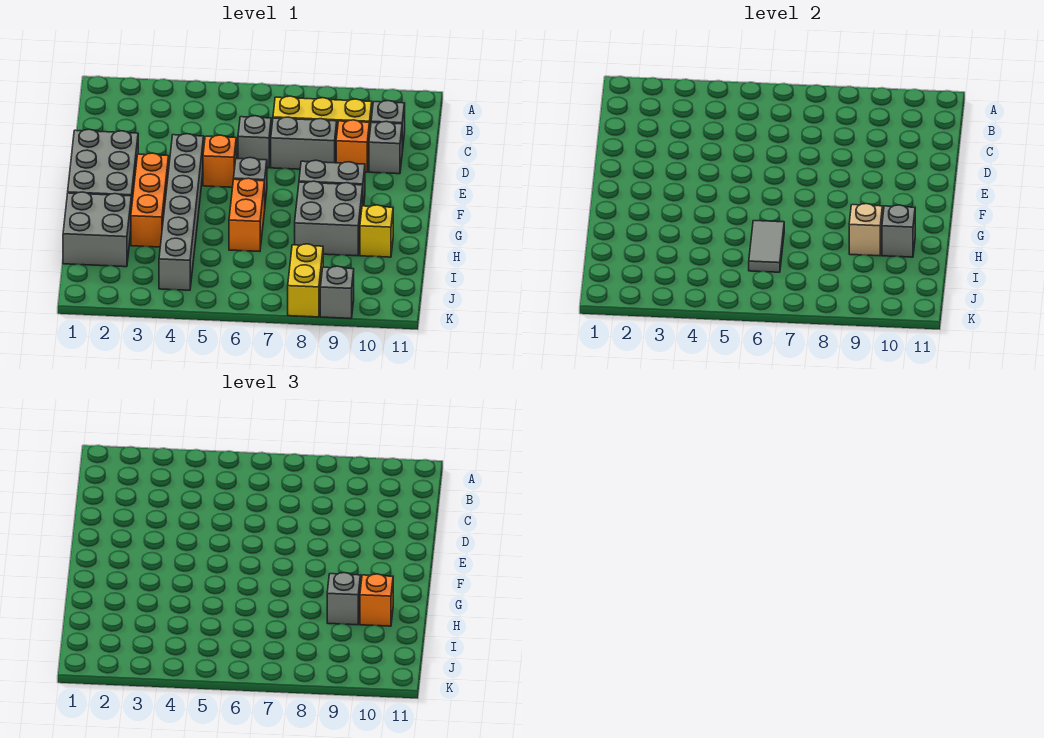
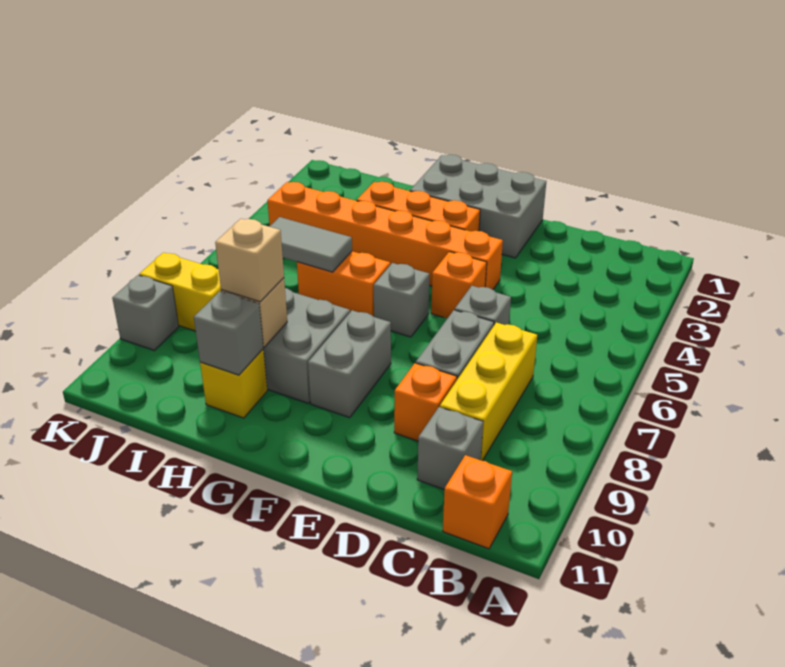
grey 1x1 brick [369,121,402,174] -> none
grey 1x6 brick [159,134,204,290] -> orange 1x6 brick [267,182,503,290]
grey 2x2 brick [63,192,131,267] -> none
grey 1x1 brick [327,573,361,625] -> tan 1x1 brick [215,219,284,302]
orange 1x1 brick [360,574,393,626] -> orange 1x1 brick moved to [443,455,512,549]

